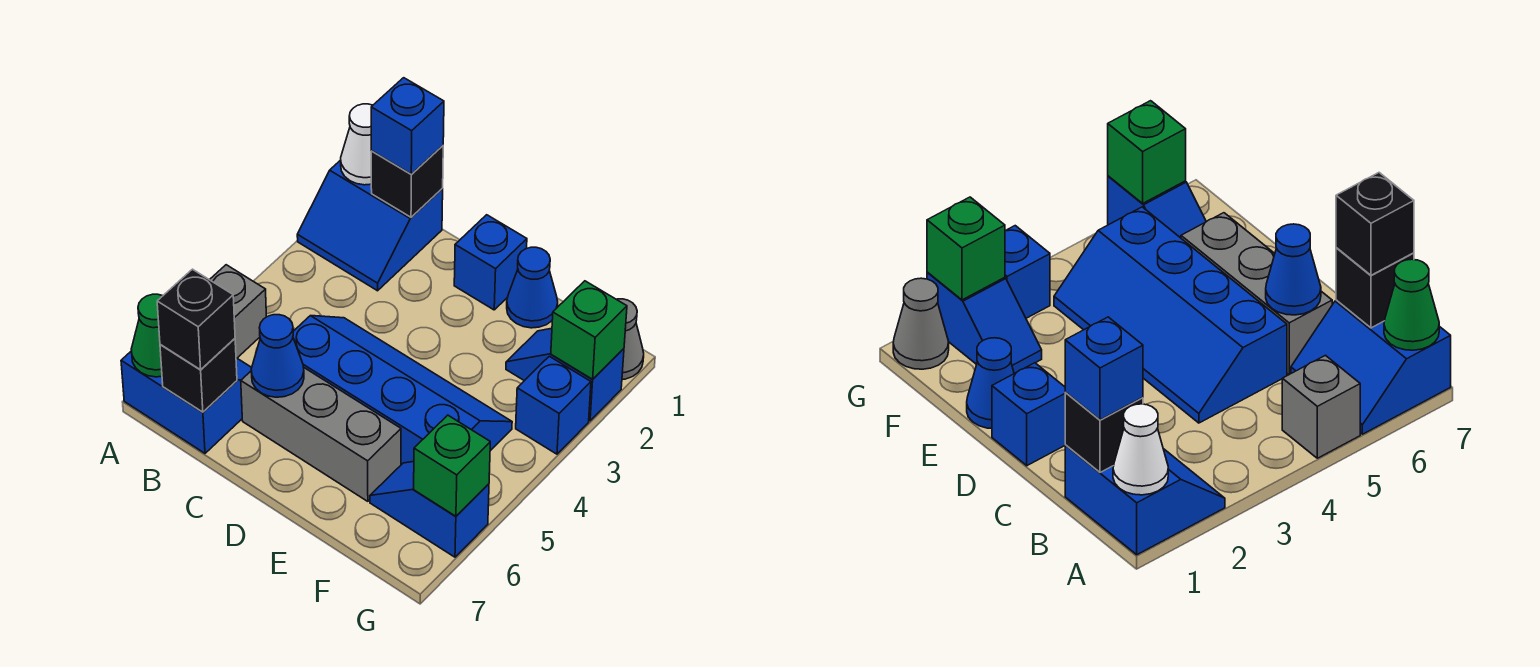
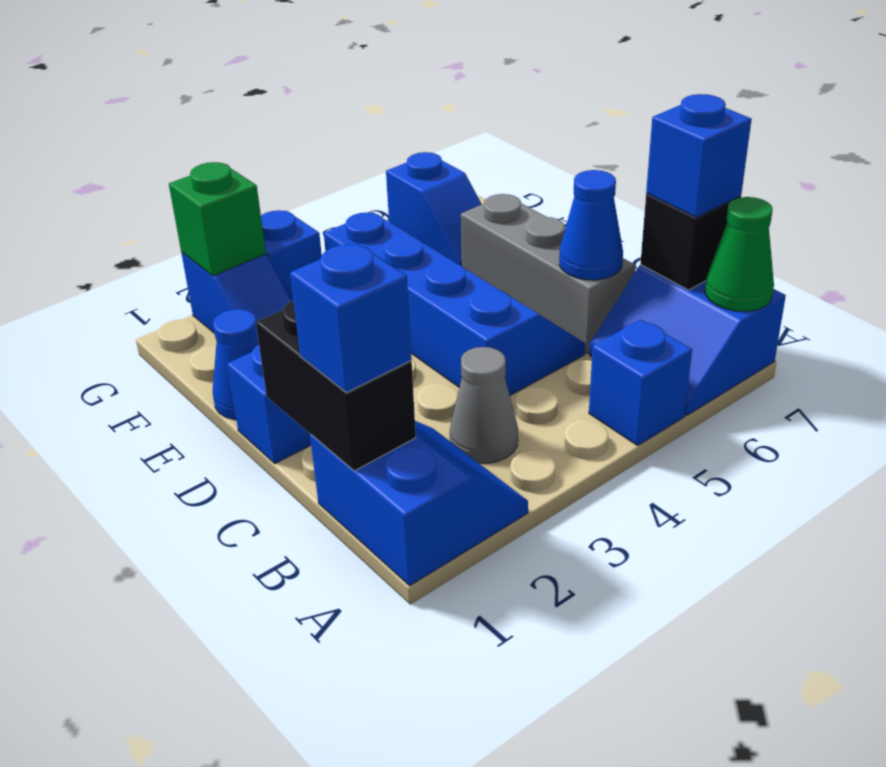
white 1x1 cone [341,104,373,185] -> none
grey 1x1 brick [210,265,266,358] -> blue 1x1 brick [589,320,692,446]
black 1x1 brick [371,146,443,217] -> black 1x2 brick [256,300,416,471]
black 1x1 brick [157,269,235,370] -> blue 1x1 brick [646,94,752,218]
blue 2x4 slope [293,316,512,465] -> blue 2x4 slope turned to [324,212,585,395]
grey 1x1 cone [617,299,644,379] -> grey 1x1 cone moved to [450,347,518,463]
green 1x1 brick [414,415,490,516] -> none

